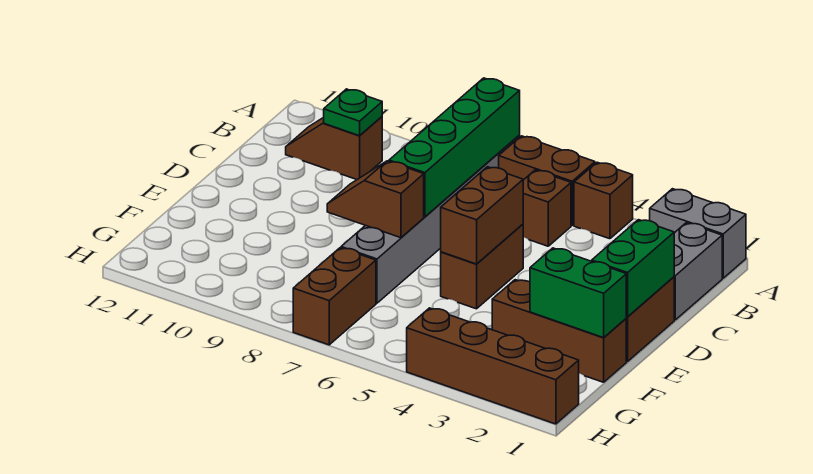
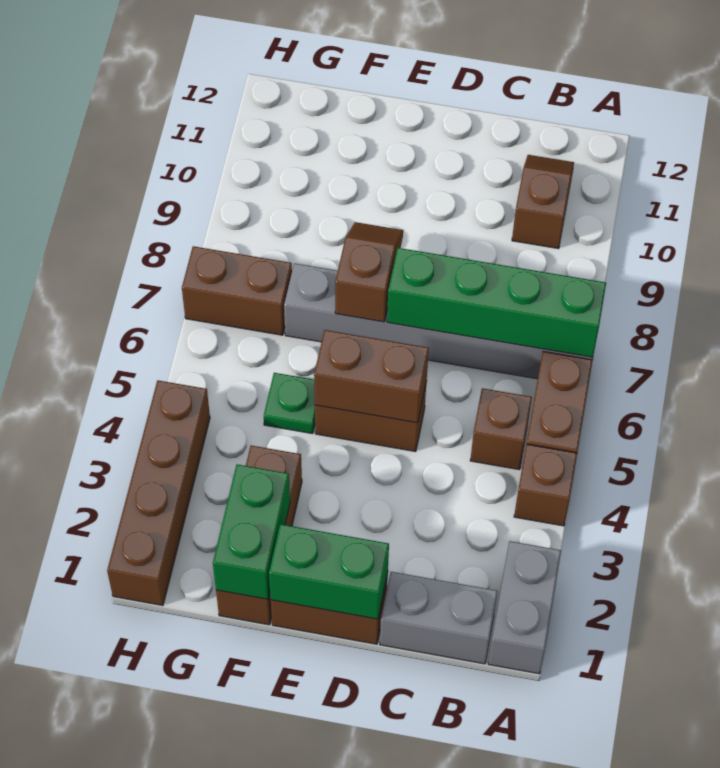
green 1x1 plate [324,89,382,136] -> green 1x1 plate moved to [264,373,315,434]

